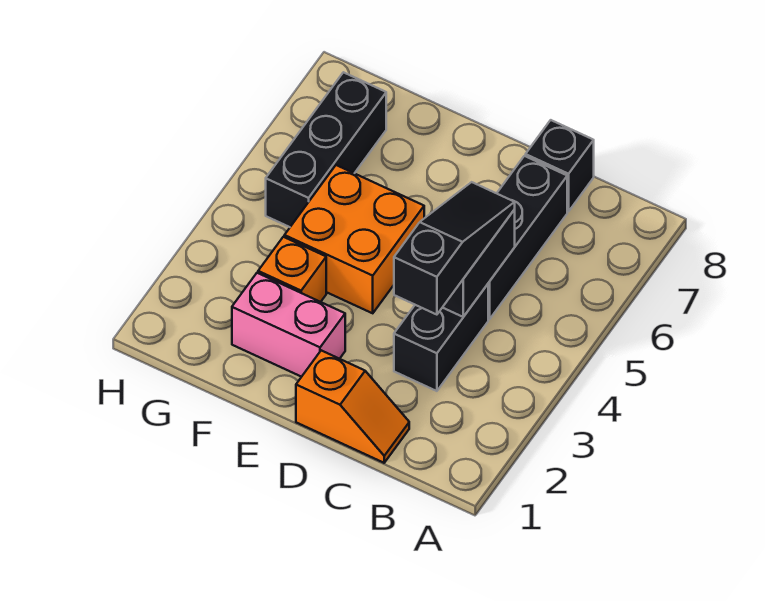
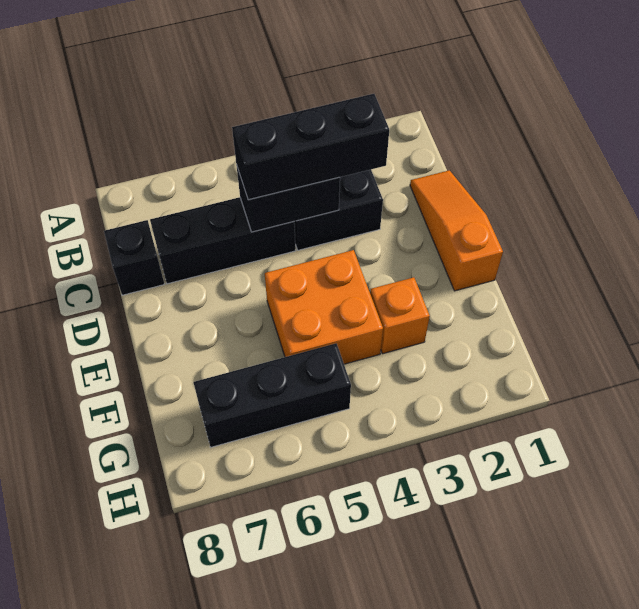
orange 1x2 slope [296,350,409,463] -> orange 1x3 slope [410,170,503,291]
black 1x3 slope [394,182,515,315] -> black 1x3 brick [232,94,389,200]
pink 1x2 brick [232,273,345,377] -> none

